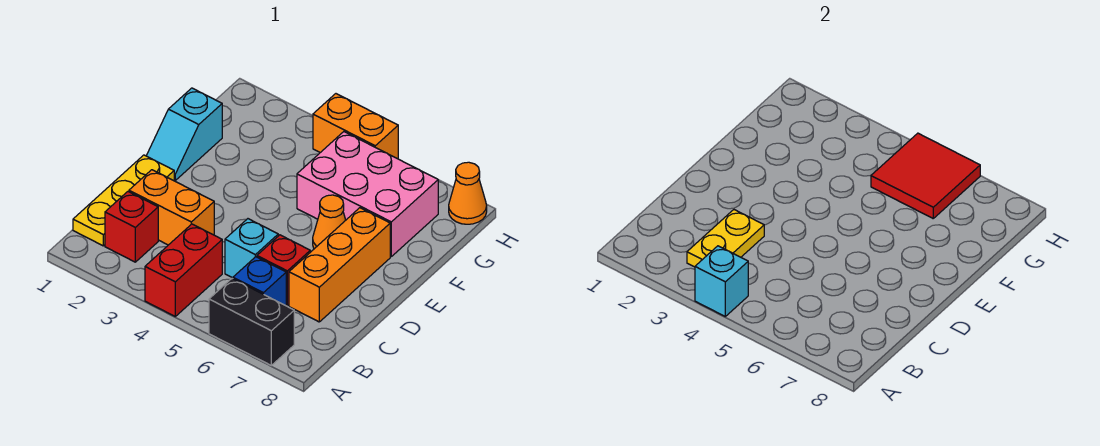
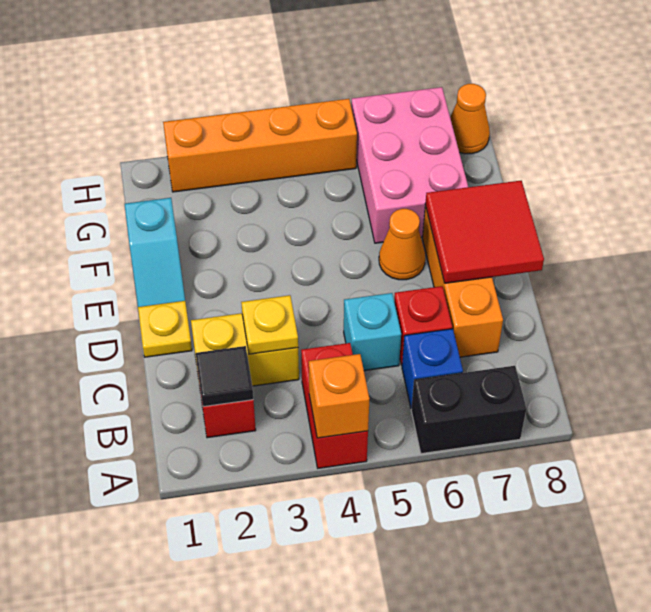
cyan 1x1 brick [695,246,748,316] -> orange 1x1 brick [309,354,369,438]
yellow 1x3 plate [73,155,174,246] -> yellow 1x1 plate [138,301,192,357]
none -> black 1x1 tile [196,346,253,407]
yellow 1x2 plate [687,210,764,267] -> yellow 1x1 plate [241,295,298,354]
orange 1x2 brick [129,170,214,245] -> yellow 1x2 brick [191,313,299,386]
pink 2x3 brick [297,132,438,256] -> pink 2x3 brick turned to [351,87,468,243]
red 2x2 tile [871,133,980,218] -> red 2x2 tile moved to [425,181,544,283]
orange 1x2 brick [313,94,398,159] -> orange 1x4 brick [163,99,357,192]

